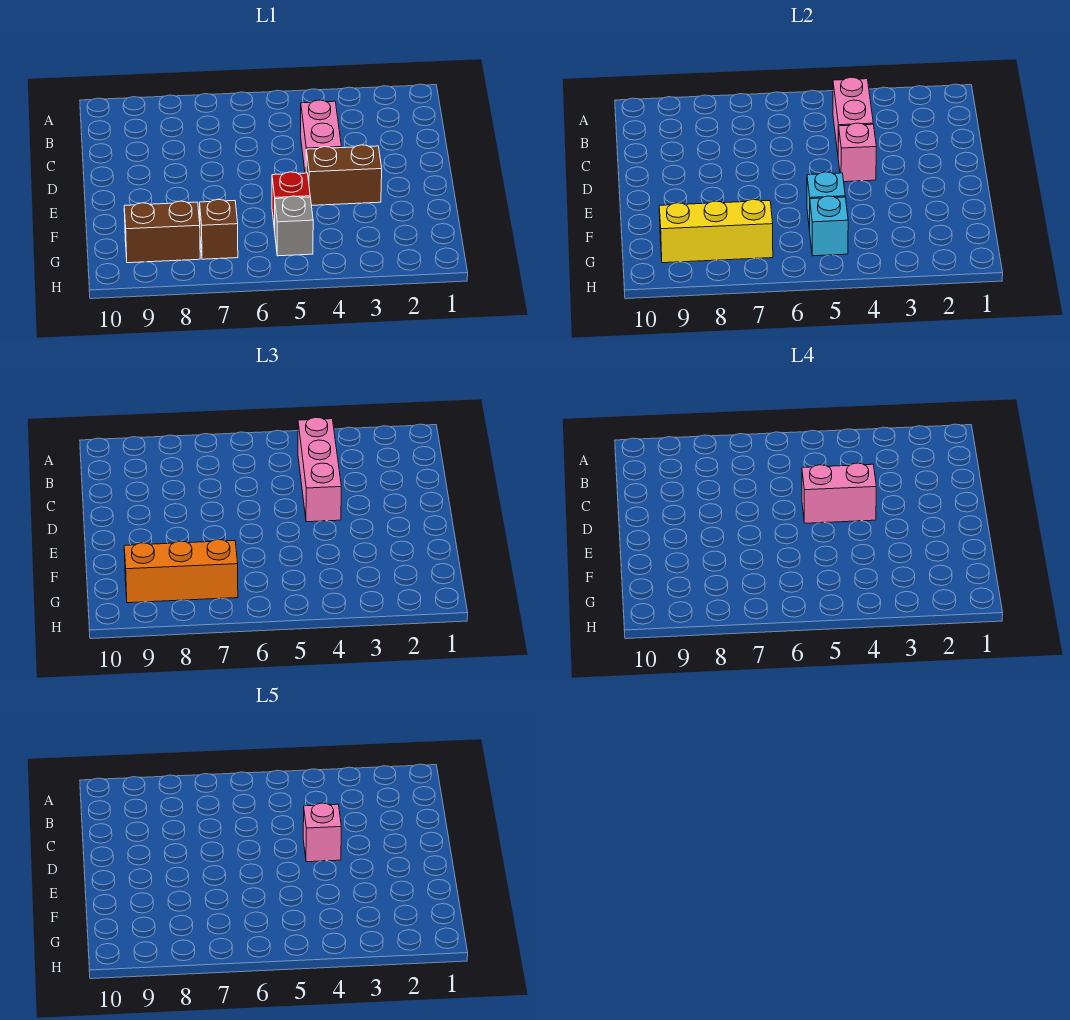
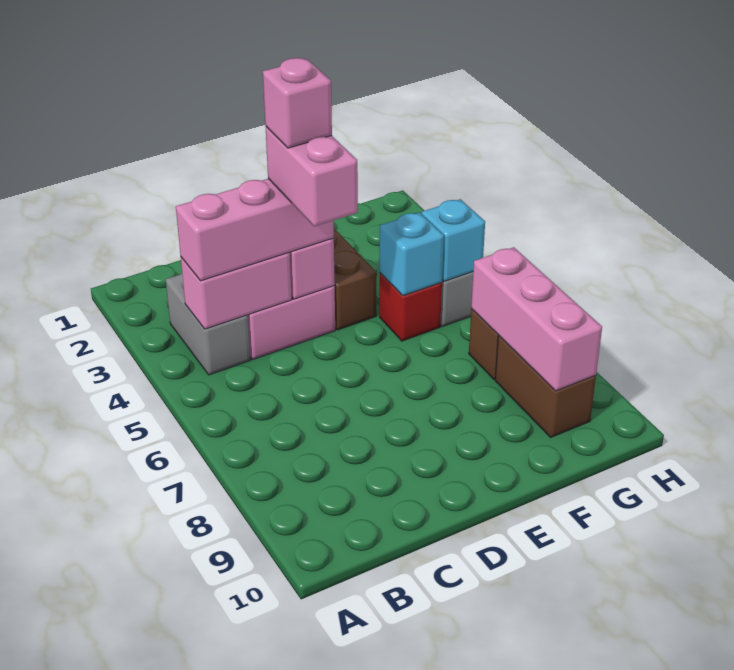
none -> grey 1x2 brick [166,274,250,375]
yellow 1x3 brick [659,199,773,263] -> pink 1x3 brick [471,247,602,391]
orange 1x3 brick [124,539,238,603] -> none

